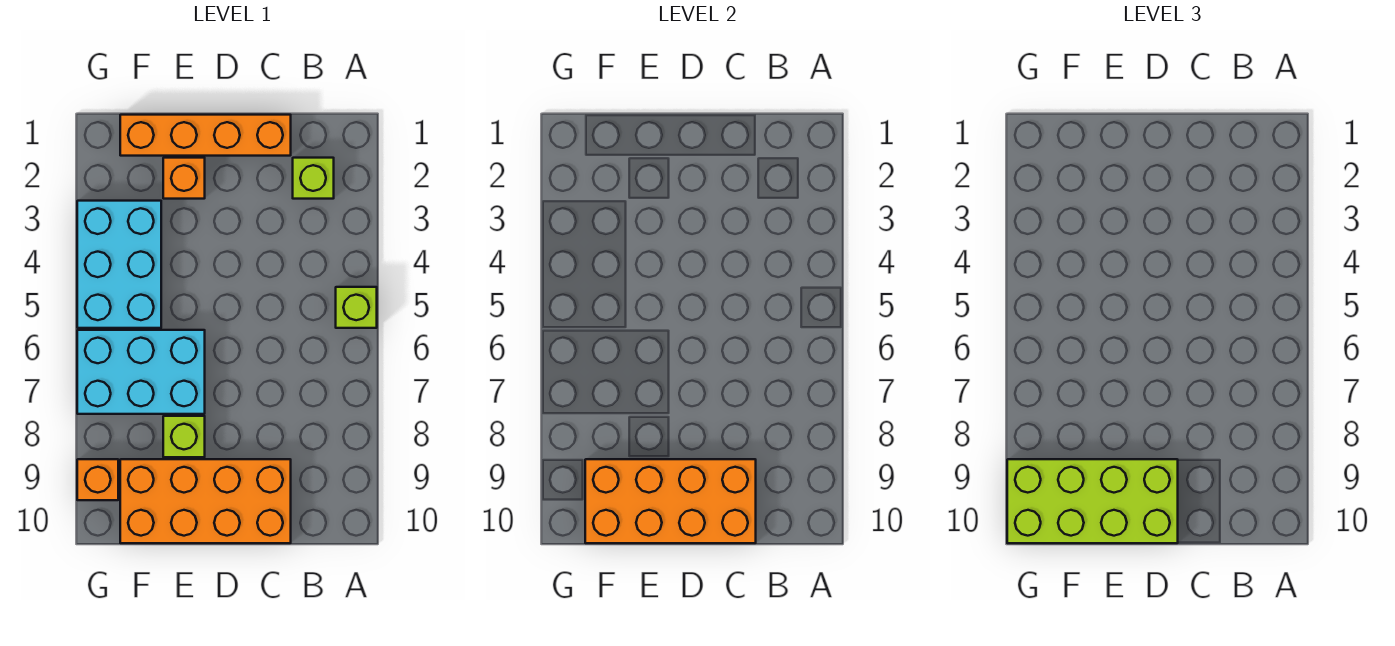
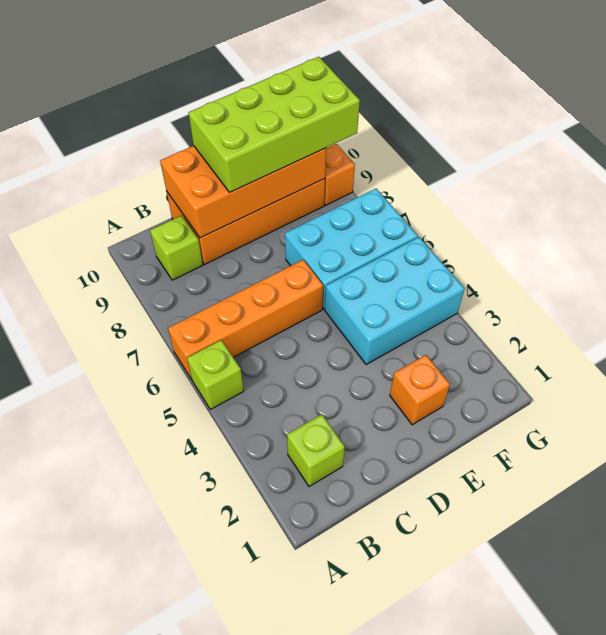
orange 1x4 brick [120,115,291,156] -> orange 1x4 brick moved to [168,260,323,379]
lime 1x1 brick [163,416,205,457] -> lime 1x1 brick moved to [150,216,203,280]
cyan 2x3 brick [77,201,161,328] -> cyan 2x3 brick turned to [325,237,465,365]

